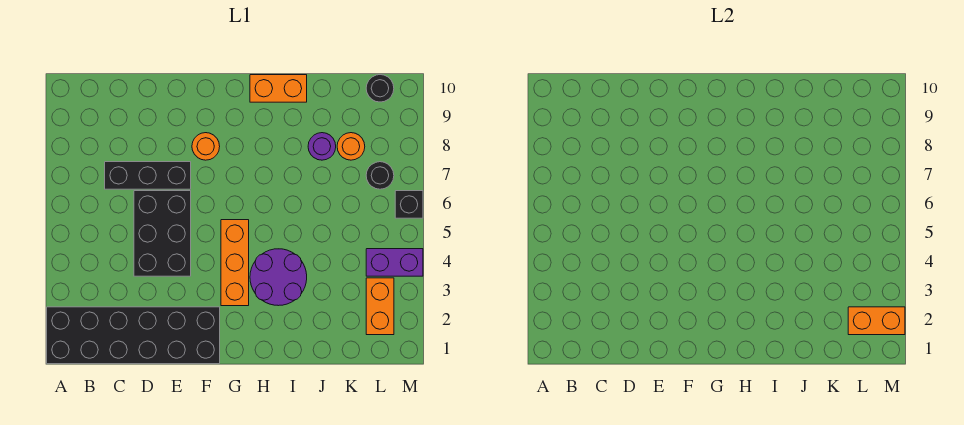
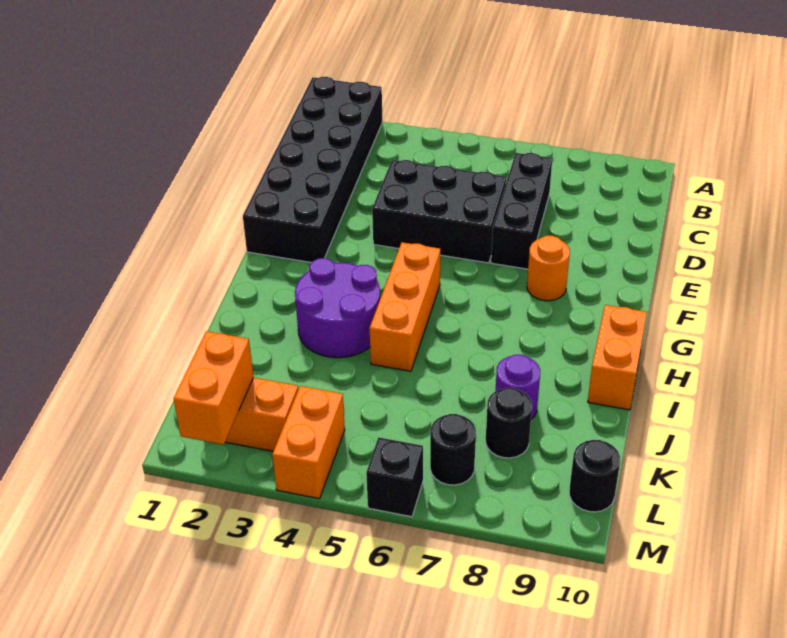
orange 1x3 brick [221,220,249,306] -> orange 1x3 brick turned to [370,243,440,371]
orange 1x1 round brick [337,133,365,160] -> black 1x1 round brick [485,388,532,458]
purple 1x2 brick [366,249,423,276] -> orange 1x2 brick [272,386,345,499]

